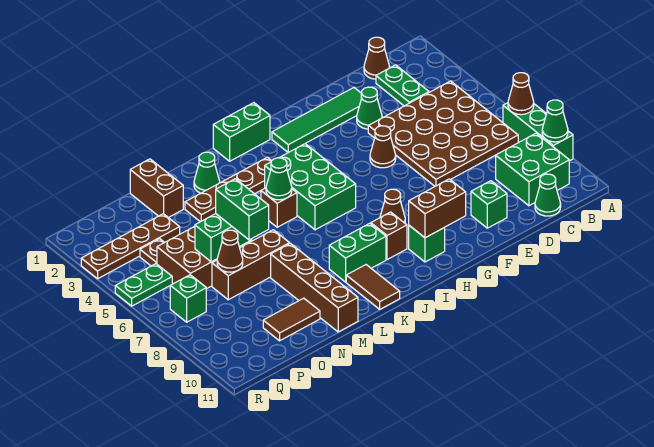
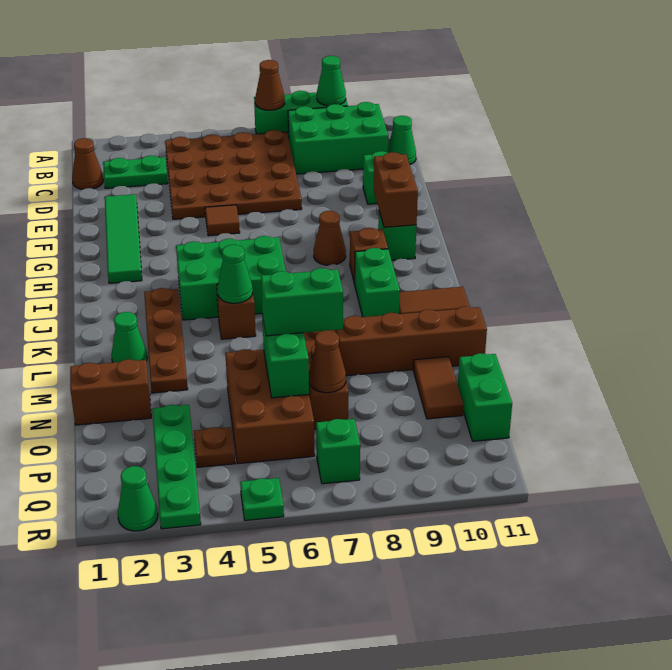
green 2x2 brick [496,133,569,206] -> green 2x3 brick [288,102,388,174]
green 1x1 cone [357,87,382,129] -> green 1x1 cone moved to [118,466,158,531]
brown 1x1 cone [370,126,396,168] -> brown 1x1 tile [205,205,240,236]
green 1x2 brick [213,103,270,161] -> green 1x2 brick moved to [458,353,512,441]
brown 1x4 plate [81,214,180,279] -> green 1x4 plate [152,405,201,529]
green 1x2 plate [115,264,172,306] -> green 1x1 plate [240,478,284,521]

